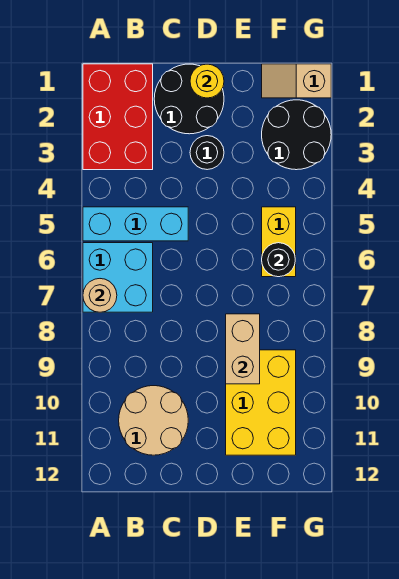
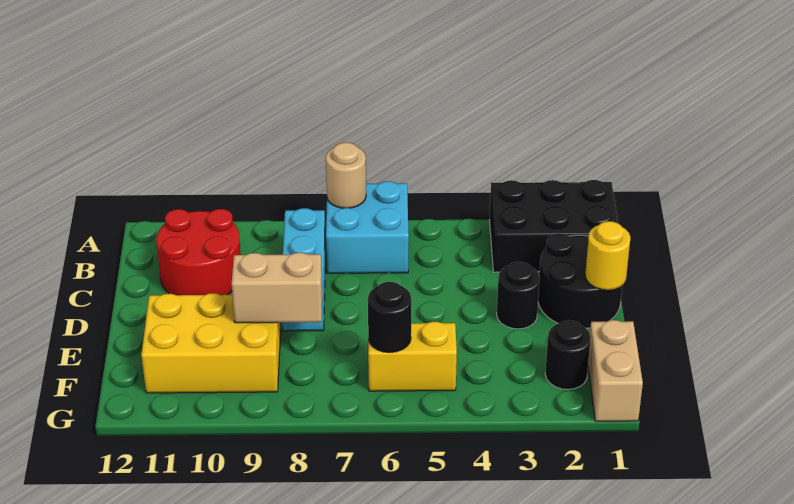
red 2x3 brick [83,64,153,170] -> black 2x3 brick [489,180,618,272]
cyan 1x3 brick [83,207,188,241] -> cyan 1x3 brick moved to [282,208,326,331]
tan 2x2 round brick [119,386,188,455] -> red 2x2 round brick [156,209,241,295]
tan 1x2 slope [262,64,331,98] -> tan 1x2 brick [588,320,643,421]
black 2x2 round brick [262,100,331,170] -> black 1x1 round brick [545,320,591,390]

